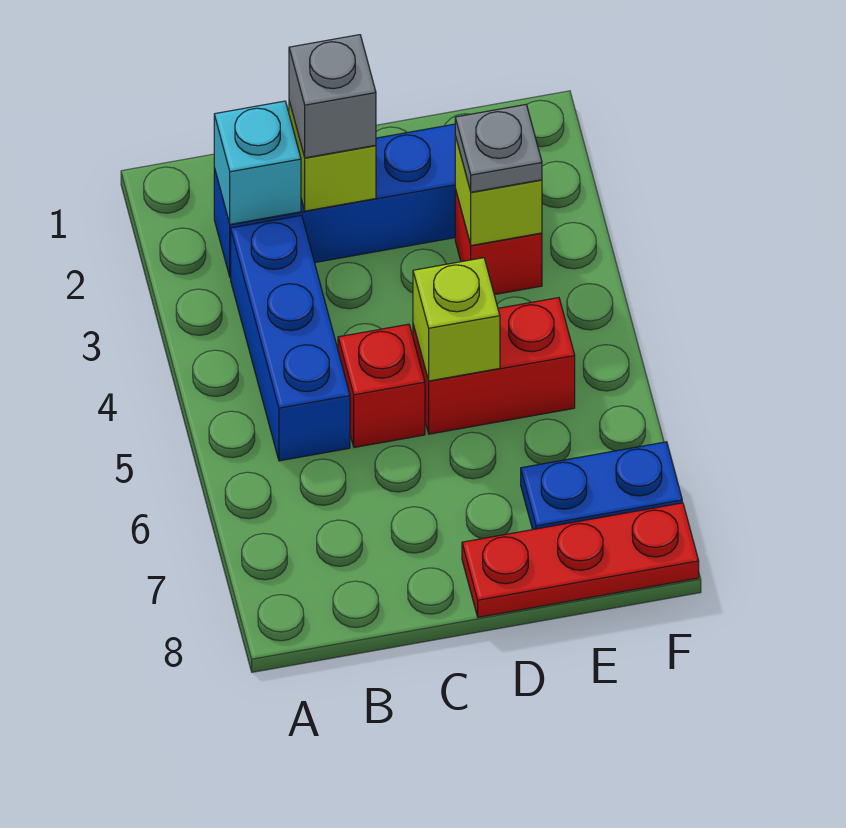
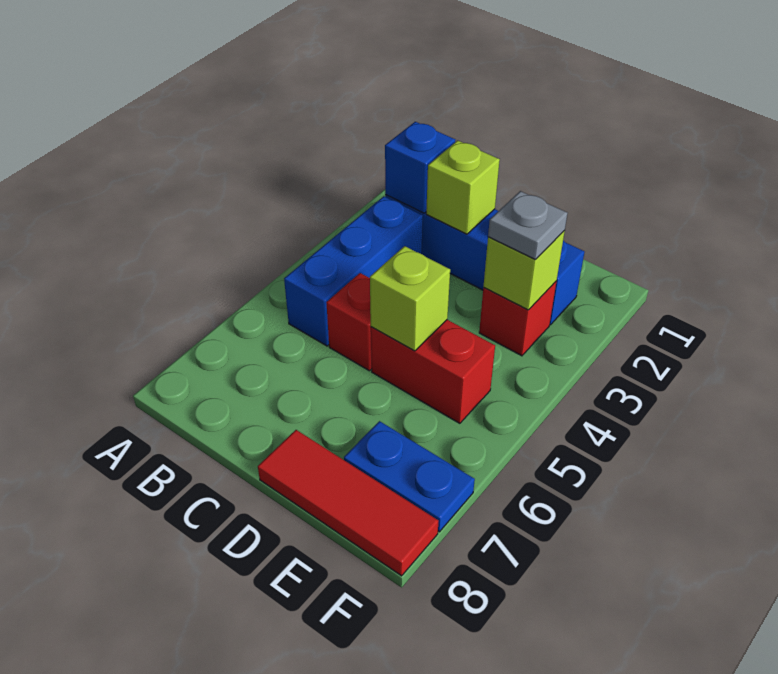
cyan 1x1 brick [214,101,301,224] -> blue 1x1 brick [385,122,455,213]
grey 1x1 brick [289,35,376,158] -> none
red 1x3 plate [462,503,699,617] -> red 1x3 tile [258,430,439,576]

